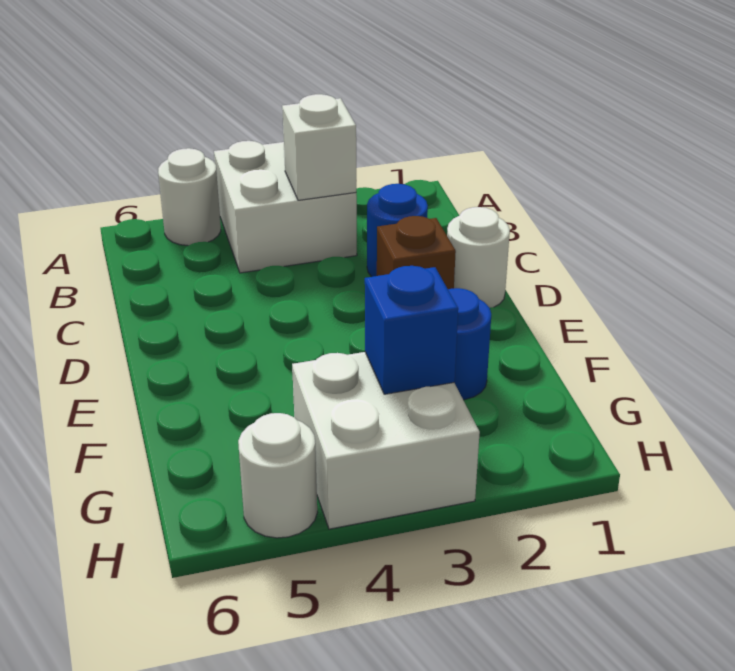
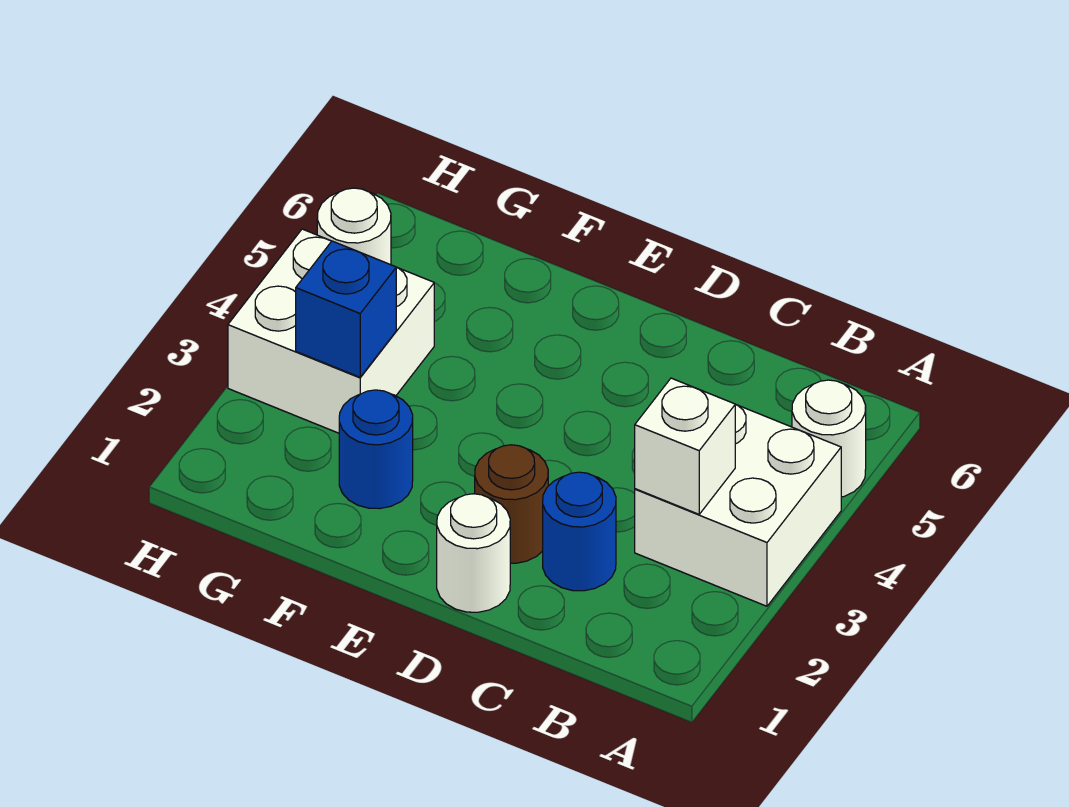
brown 1x1 brick [377,216,456,289] -> brown 1x1 round brick [475,445,548,563]

